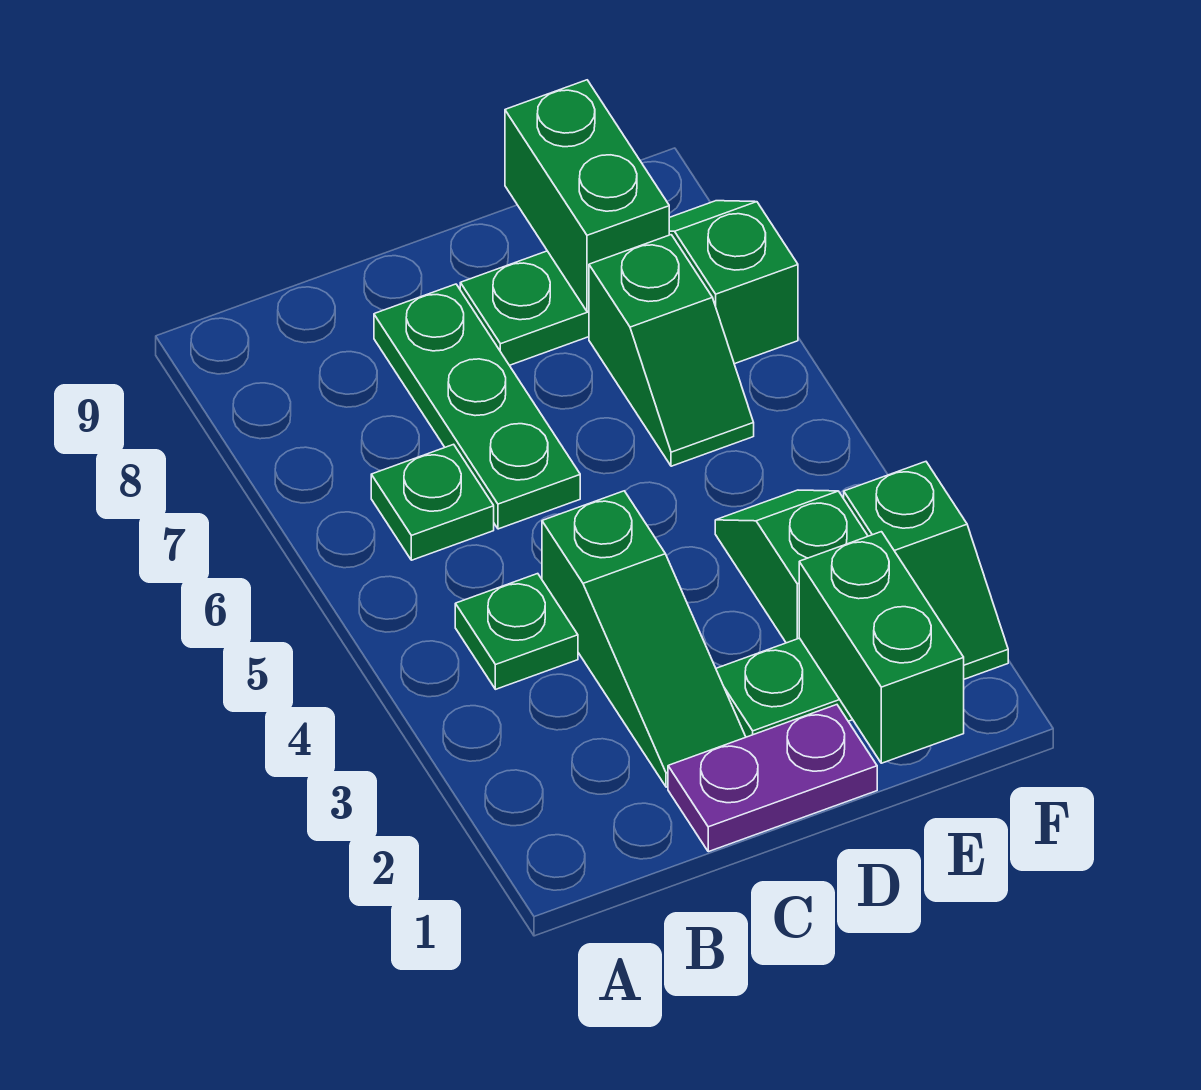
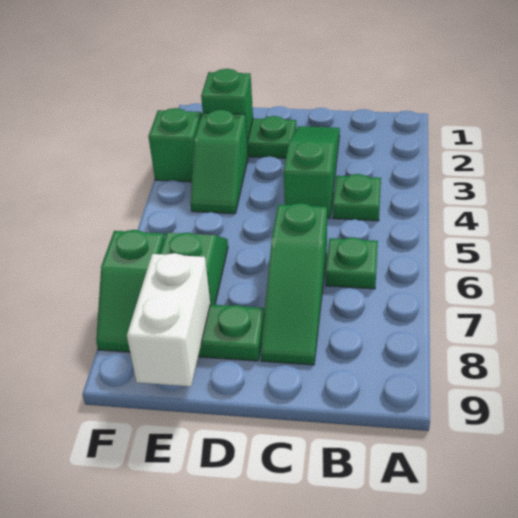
purple 1x2 plate [668,705,877,852] -> none
green 1x3 plate [374,284,580,529] -> green 1x3 slope [261,203,327,365]
green 1x2 brick [799,532,964,763] -> green 1x1 brick [201,69,253,142]
green 1x2 brick [505,80,669,312] -> white 1x2 brick [127,253,210,386]

